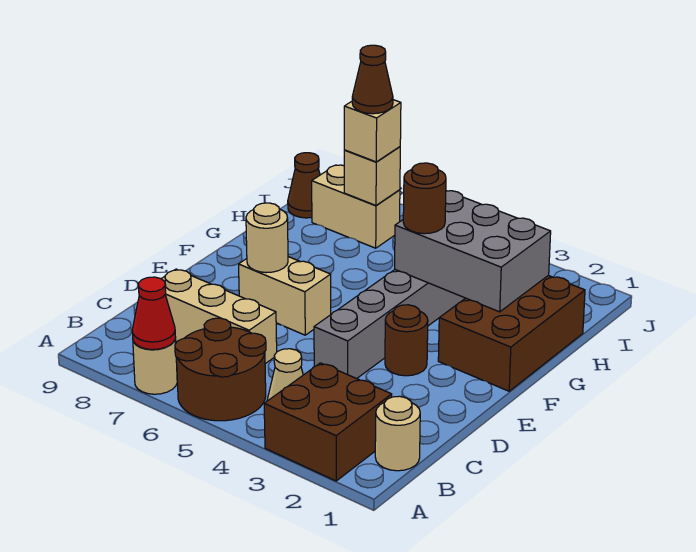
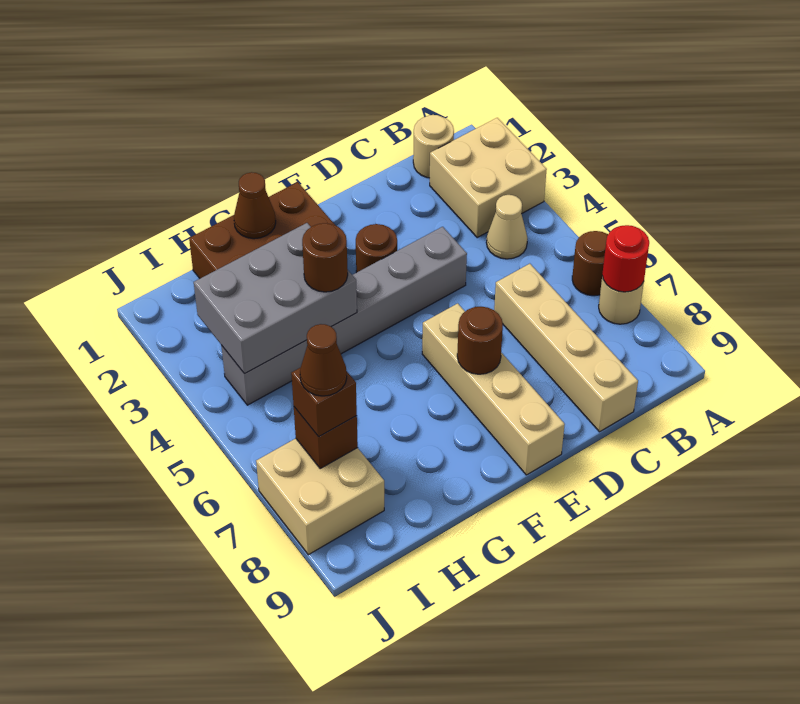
brown 2x2 brick [264,363,392,481] -> tan 2x2 brick [430,118,547,237]
brown 2x2 round brick [175,318,266,421] -> brown 1x1 round brick [572,231,608,296]
red 1x1 cone [132,277,176,350] -> red 1x1 round brick [602,225,649,292]
tan 1x3 brick [162,269,277,364] -> tan 1x4 brick [494,264,638,432]
tan 1x2 brick [239,257,331,335] -> tan 1x4 brick [422,303,565,475]
tan 1x1 round brick [246,203,288,273] -> brown 1x1 round brick [457,307,503,374]
grey 2x3 brick [395,191,551,312] -> grey 2x3 brick turned to [194,223,357,374]
tan 1x2 brick [312,165,400,248] -> tan 2x2 brick [256,438,384,555]
tan 1x1 brick [344,147,400,205] -> brown 1x1 brick [294,407,358,468]
tan 1x1 brick [344,100,401,162] -> brown 1x1 brick [291,368,357,437]
brown 1x1 cone [288,153,320,218] -> brown 1x1 cone moved to [234,172,276,239]

